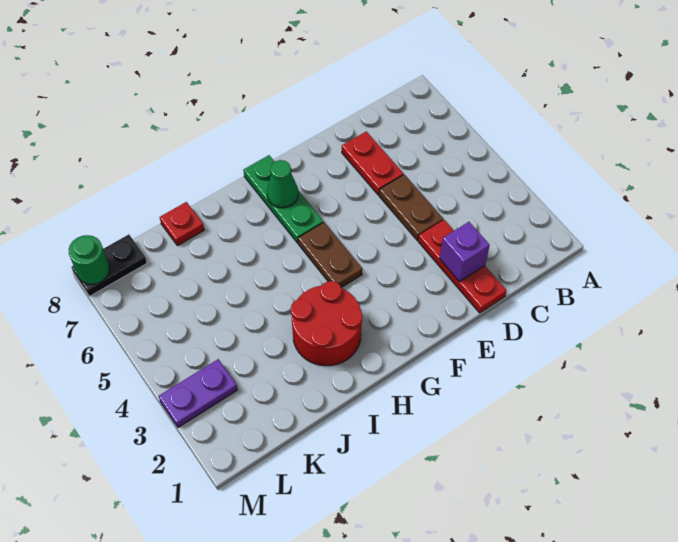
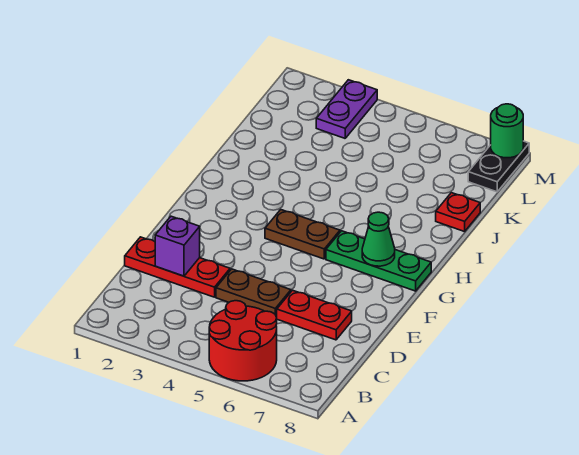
red 2x2 round brick [291,281,363,366] -> red 2x2 round brick moved to [209,301,277,381]

